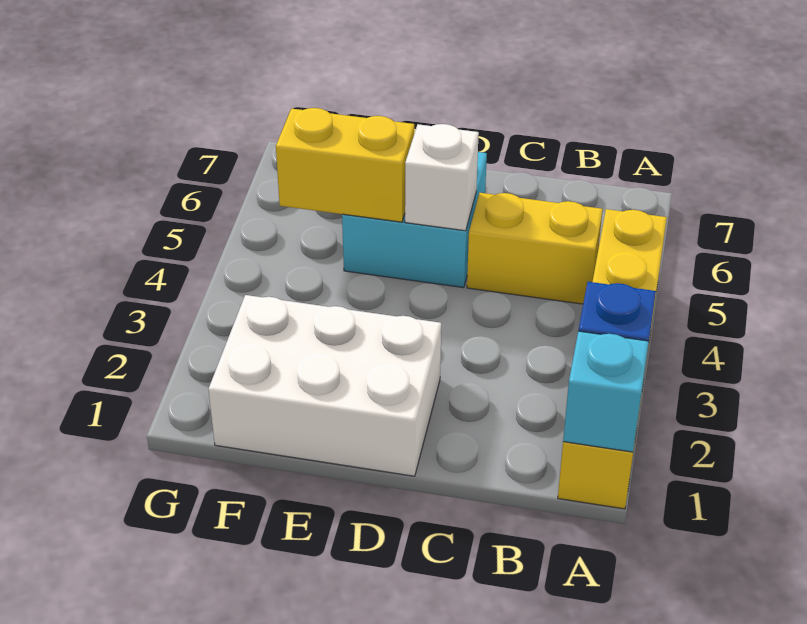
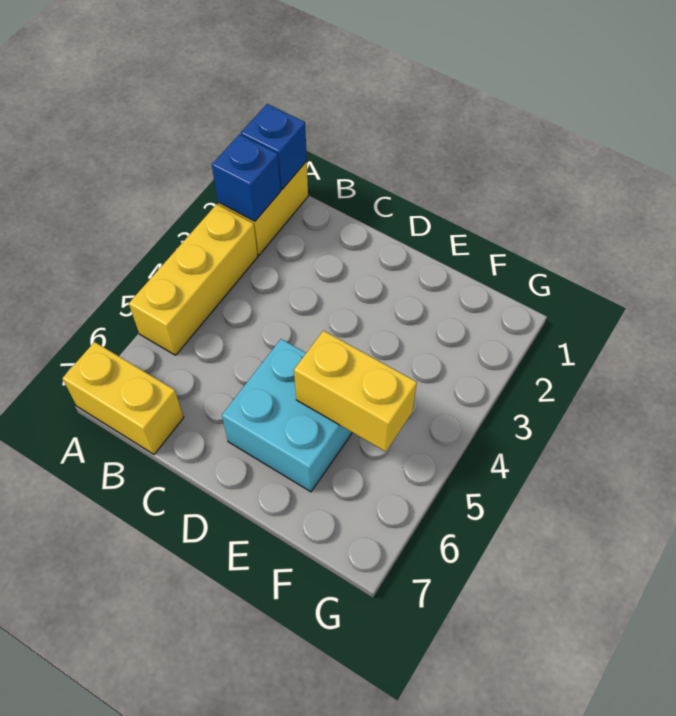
cyan 1x1 brick [563,331,649,452] -> blue 1x1 brick [241,104,307,190]
yellow 1x2 brick [467,193,603,304] -> yellow 1x2 brick moved to [62,342,184,454]
white 2x3 brick [208,295,441,476] -> none
white 1x1 brick [405,124,479,231] -> none

